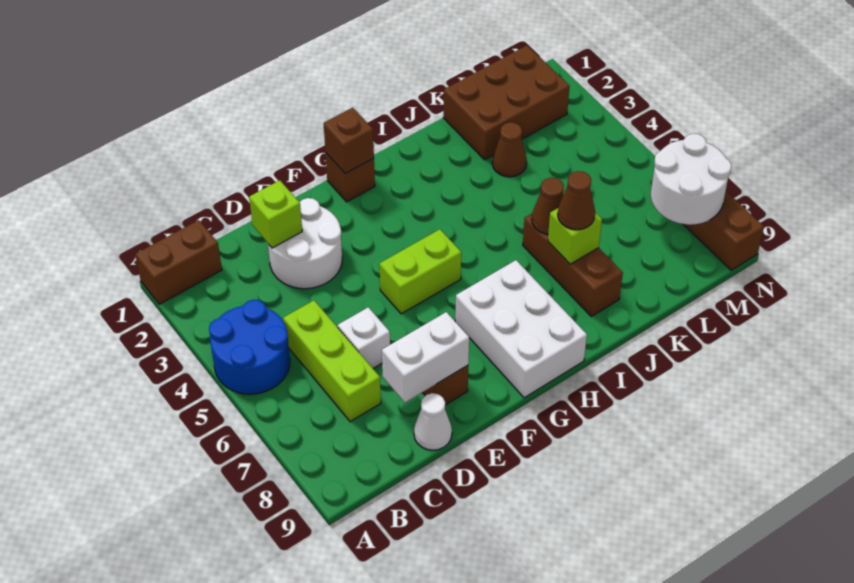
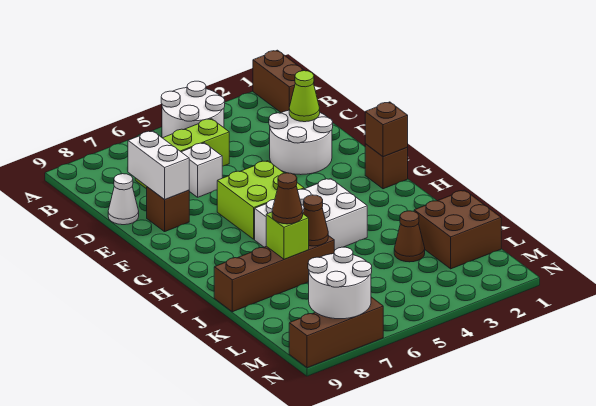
blue 2x2 round brick [209,300,290,394] -> white 2x2 round brick [161,81,225,138]
lime 1x1 brick [249,180,302,248] -> lime 1x1 cone [289,71,320,122]
lime 1x2 brick [380,229,461,314] -> lime 2x2 brick [217,161,304,239]
white 2x3 brick [455,260,587,398] -> white 2x3 brick moved to [255,179,367,250]
brown 1x3 brick [523,214,623,316] -> brown 1x4 brick [214,236,334,312]
brown 2x3 brick [443,45,570,160] -> brown 2x2 brick [414,190,501,269]

